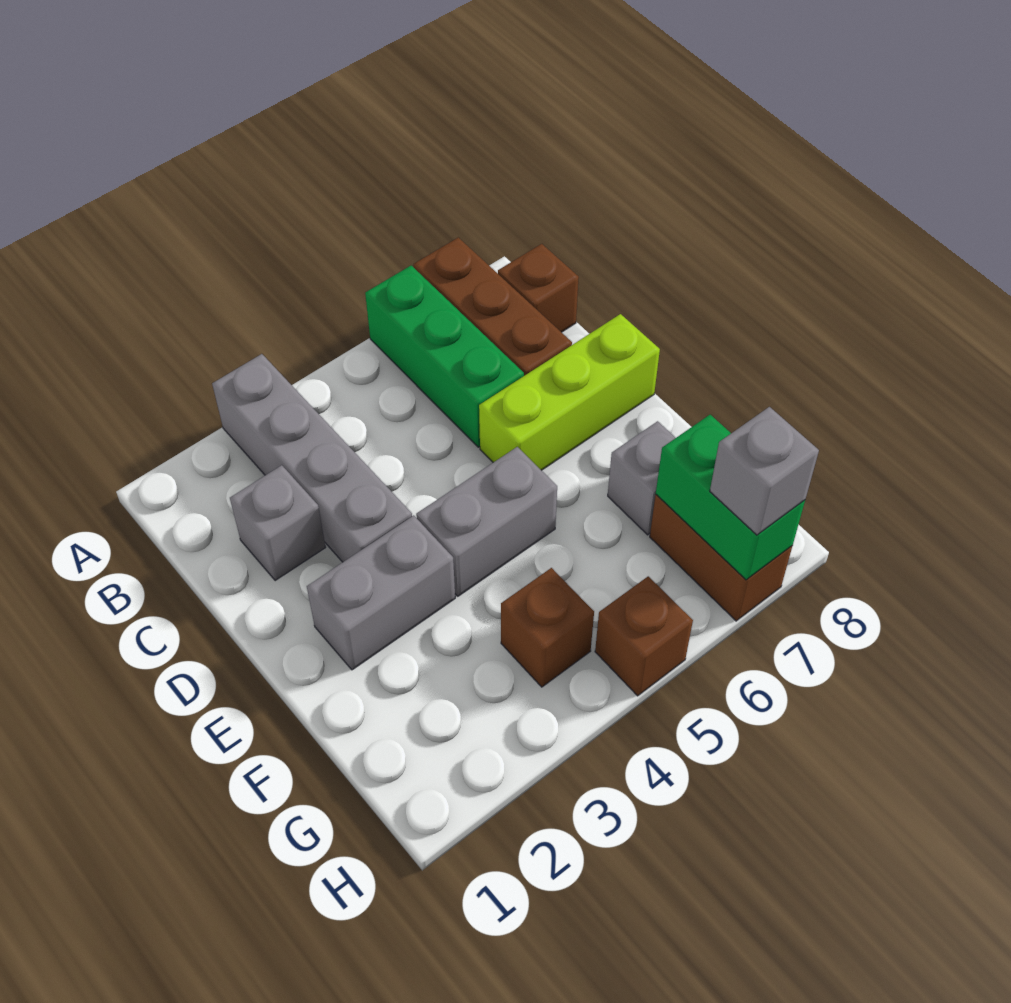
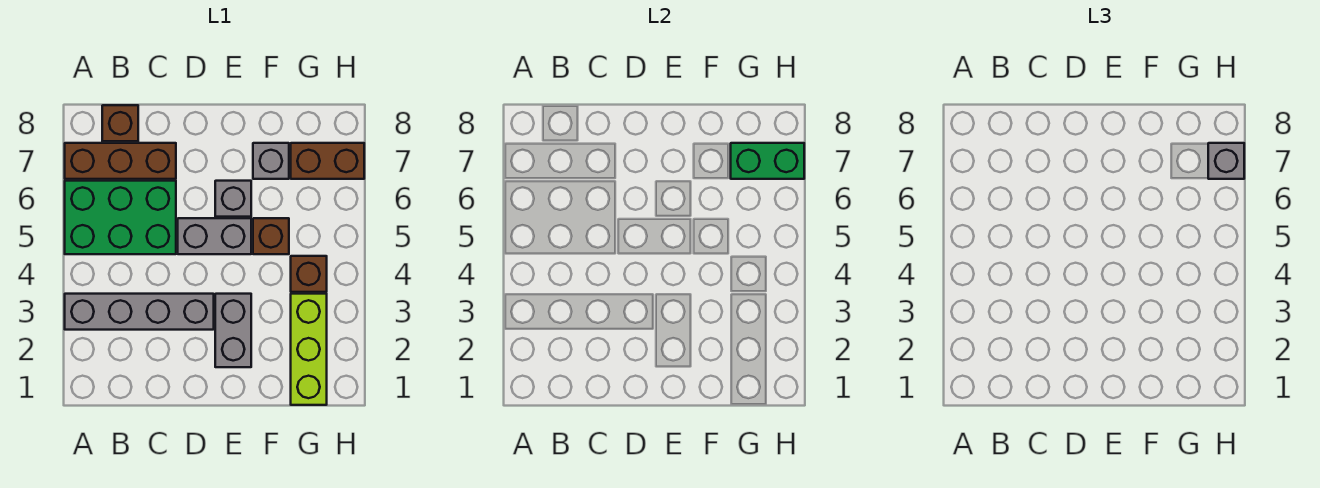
green 1x3 brick [365,266,524,447] -> green 2x3 brick [65,181,176,254]
grey 1x1 brick [230,465,326,581] -> grey 1x1 brick moved to [215,181,251,217]
lime 1x3 brick [479,314,660,470] -> lime 1x3 brick moved to [291,294,327,405]
grey 1x2 brick [416,447,557,596] -> grey 1x2 brick turned to [178,218,251,254]
brown 1x1 brick [595,576,693,696] -> brown 1x1 brick moved to [253,218,289,254]

